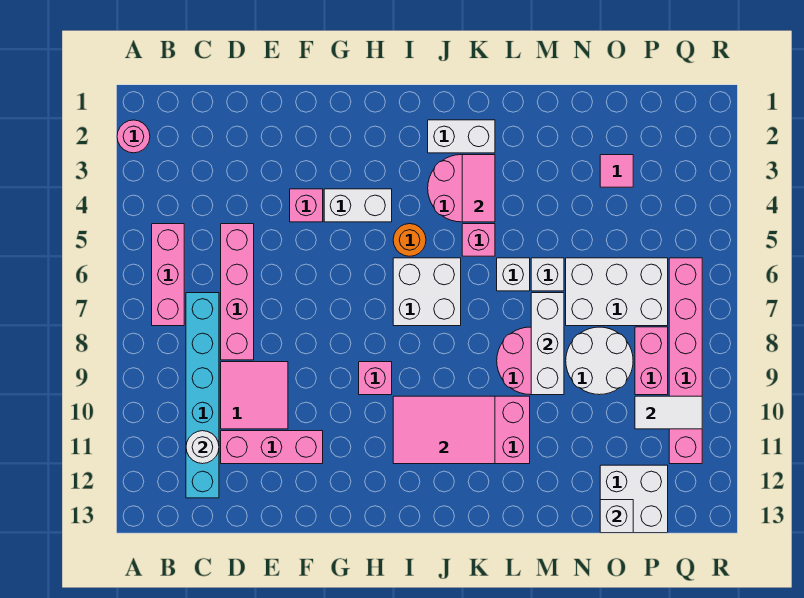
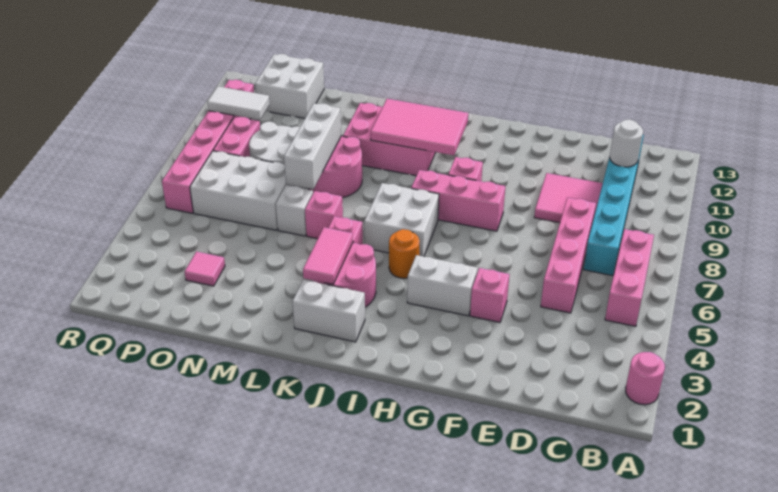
pink 1x3 brick [221,431,323,464] -> pink 1x3 brick moved to [411,170,505,231]
white 1x1 brick [497,258,530,291] -> pink 1x1 brick [305,191,343,239]
white 1x1 brick [600,500,633,533] -> none

